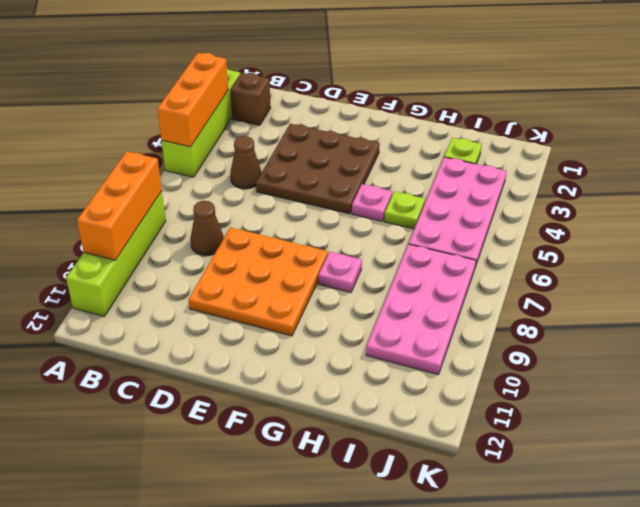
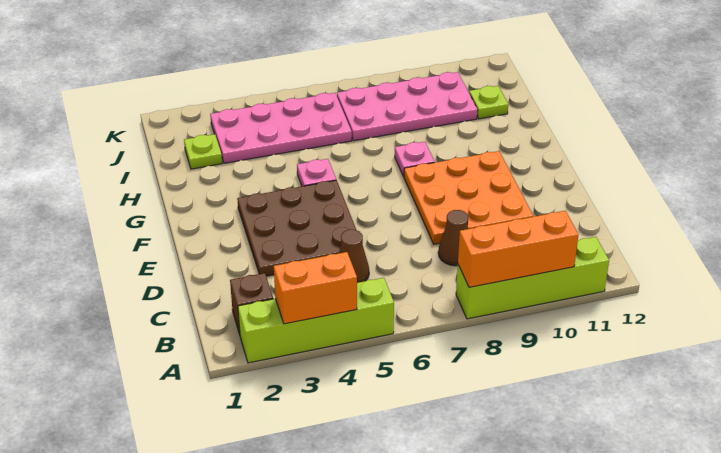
orange 1x3 brick [158,53,228,147] -> orange 1x2 brick [274,252,357,324]
lime 1x1 plate [384,192,425,229] -> lime 1x1 plate moved to [469,86,508,119]

